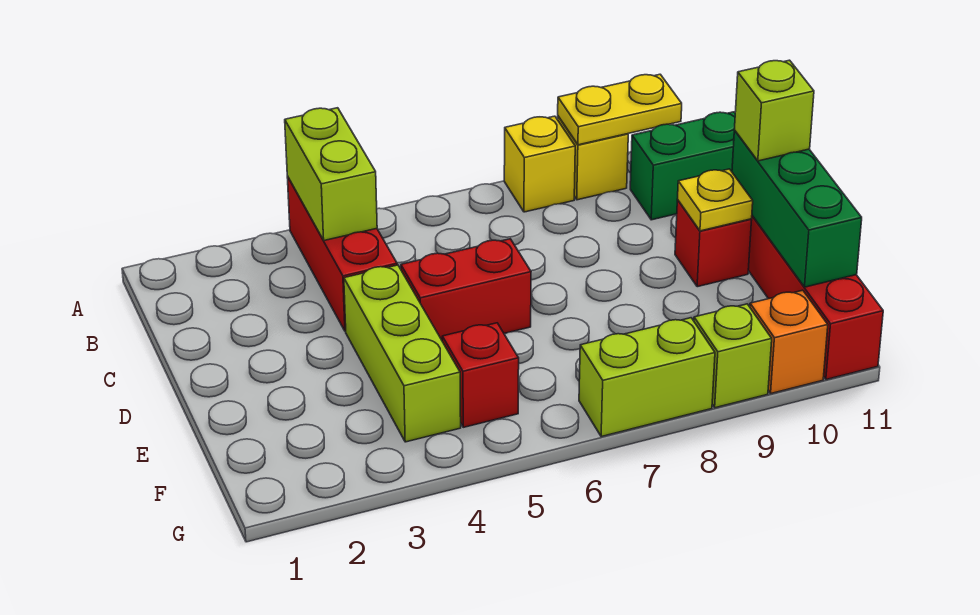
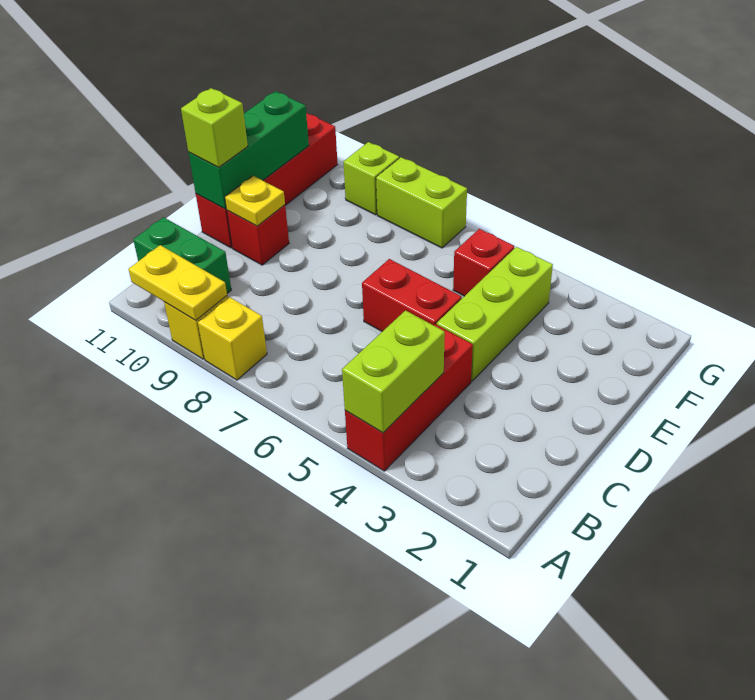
orange 1x1 brick [750,290,828,393] -> none

